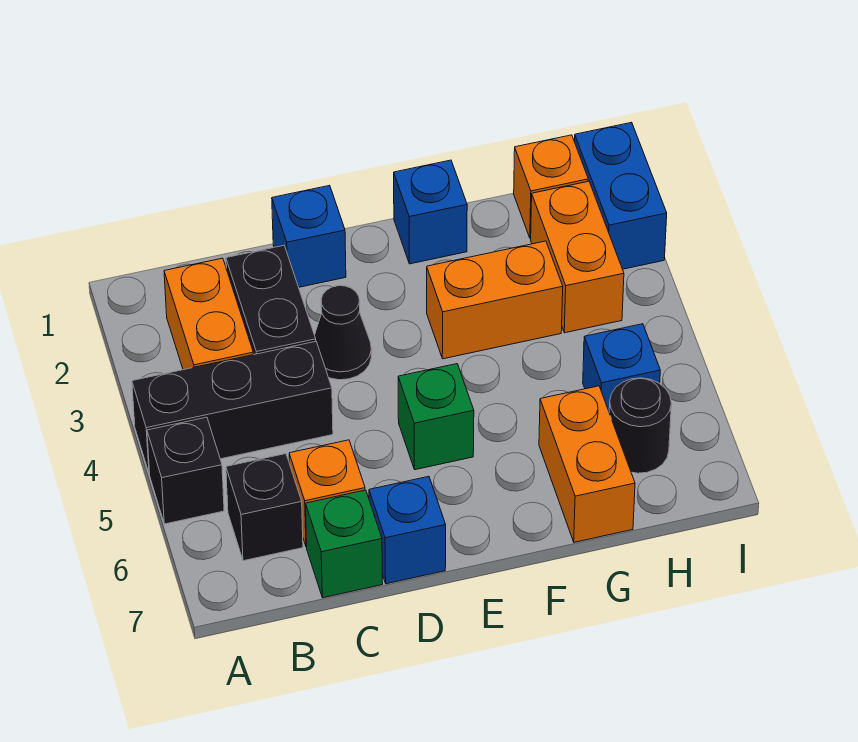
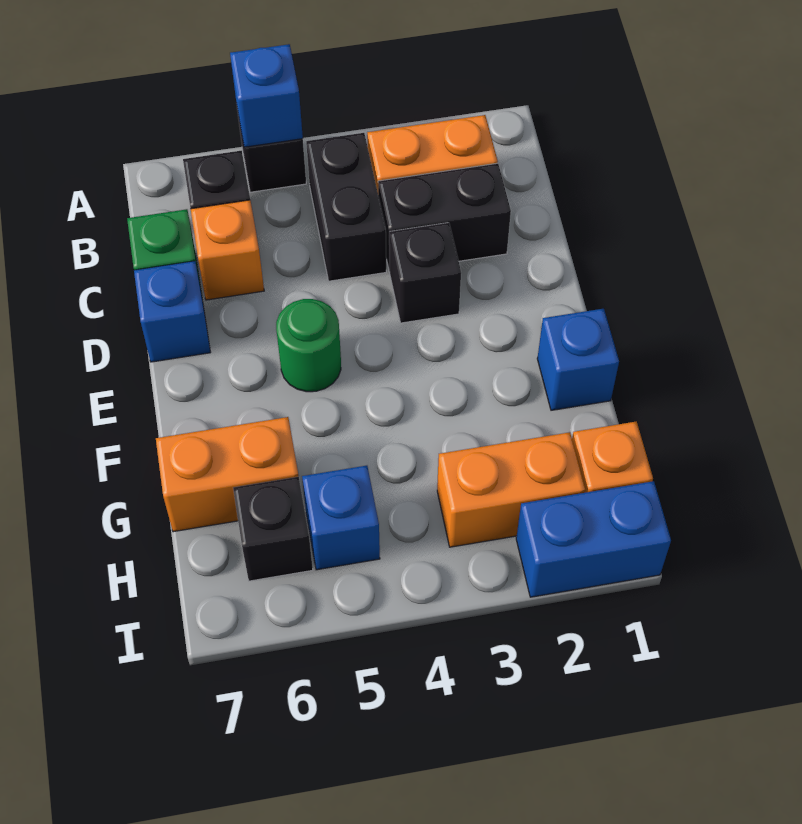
black 1x3 brick [132,342,333,474] -> black 1x2 brick [306,133,386,281]
blue 1x1 brick [272,185,346,287] -> blue 1x1 brick moved to [230,44,303,147]
black 1x1 cone [315,286,371,380] -> black 1x1 brick [389,223,461,323]
green 1x1 brick [398,364,474,470] -> green 1x1 round brick [276,299,341,392]
orange 1x2 brick [427,241,563,359] -> none
black 1x1 round brick [609,378,671,473] -> black 1x1 brick [233,477,313,581]

